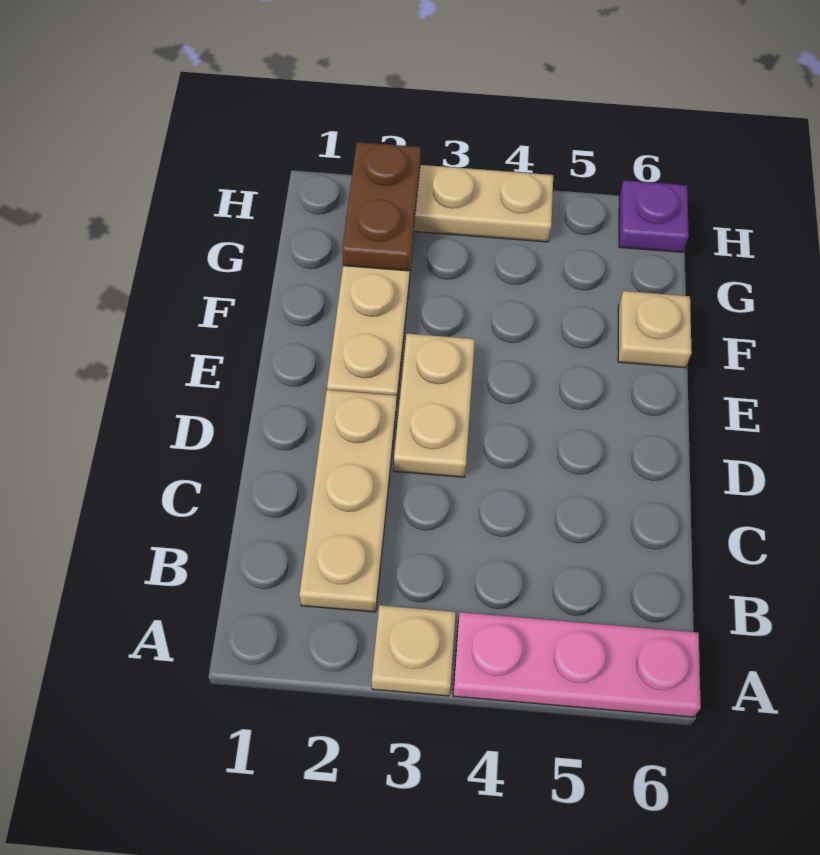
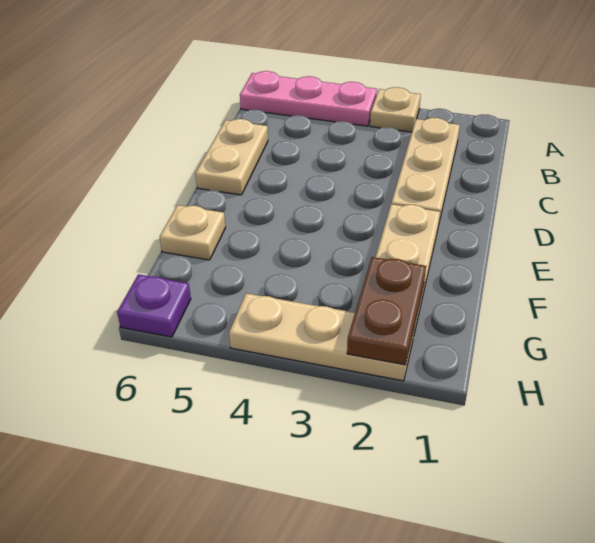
tan 1x2 plate [394,334,475,477] -> tan 1x2 plate moved to [195,119,268,195]

